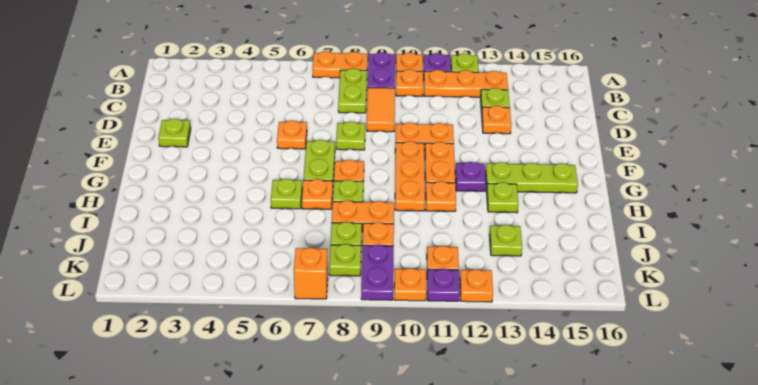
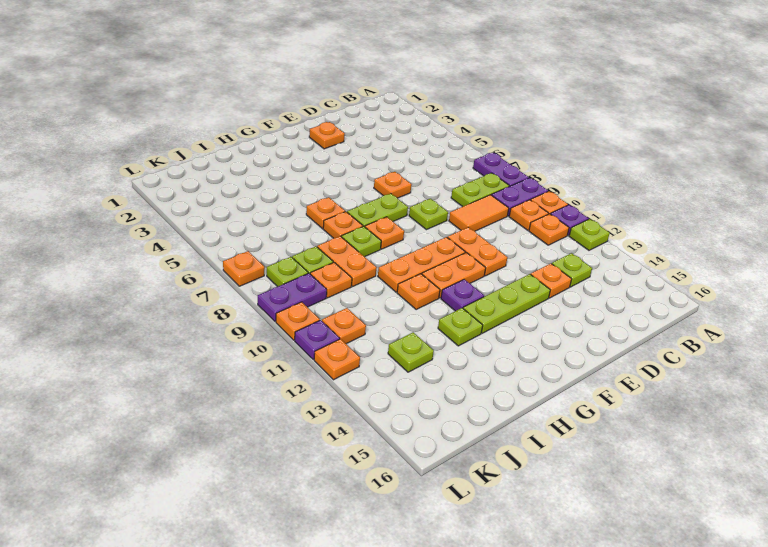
orange 1x2 plate [312,51,367,78] -> purple 1x2 plate [473,152,529,186]
orange 1x3 plate [424,70,508,97] -> orange 1x1 plate [529,214,569,245]
lime 1x1 plate [158,119,191,147] -> orange 1x1 plate [309,122,345,149]
lime 1x3 plate [485,162,578,193] -> lime 1x3 plate turned to [463,274,550,333]
lime 1x1 plate [271,179,302,209] -> orange 1x1 plate [306,197,345,229]
orange 1x1 brick [294,248,328,299] -> orange 1x1 plate [223,251,265,286]

